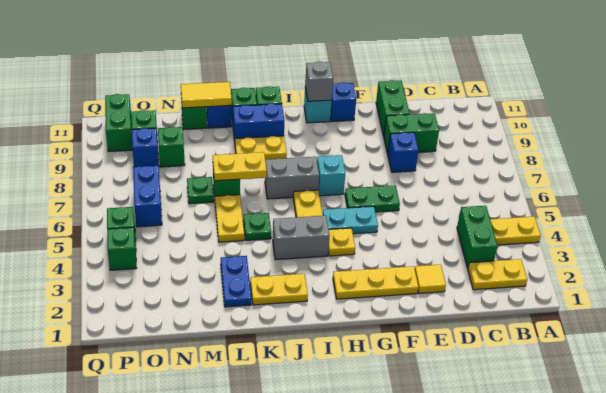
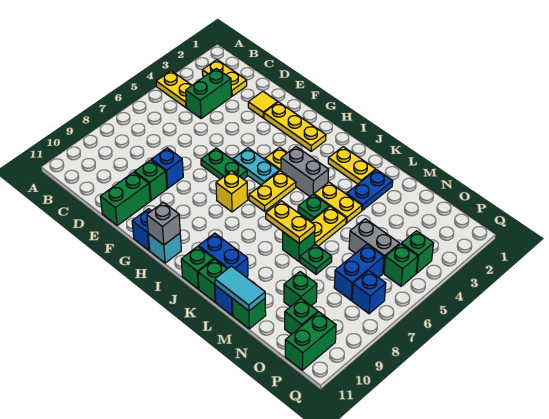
green 1x2 brick [384,113,439,154] -> green 1x1 brick [135,160,167,201]
cyan 1x1 brick [317,155,345,196] -> yellow 1x1 brick [216,171,248,212]
grey 1x2 brick [265,157,319,199] -> grey 1x2 brick moved to [349,219,400,273]
yellow 1x2 plate [235,136,287,160] -> yellow 1x2 plate moved to [314,182,362,223]
yellow 1x2 tile [181,82,232,108] -> cyan 1x2 tile [215,266,265,311]
blue 1x1 brick [132,128,159,167] -> blue 1x1 brick moved to [352,271,386,314]

